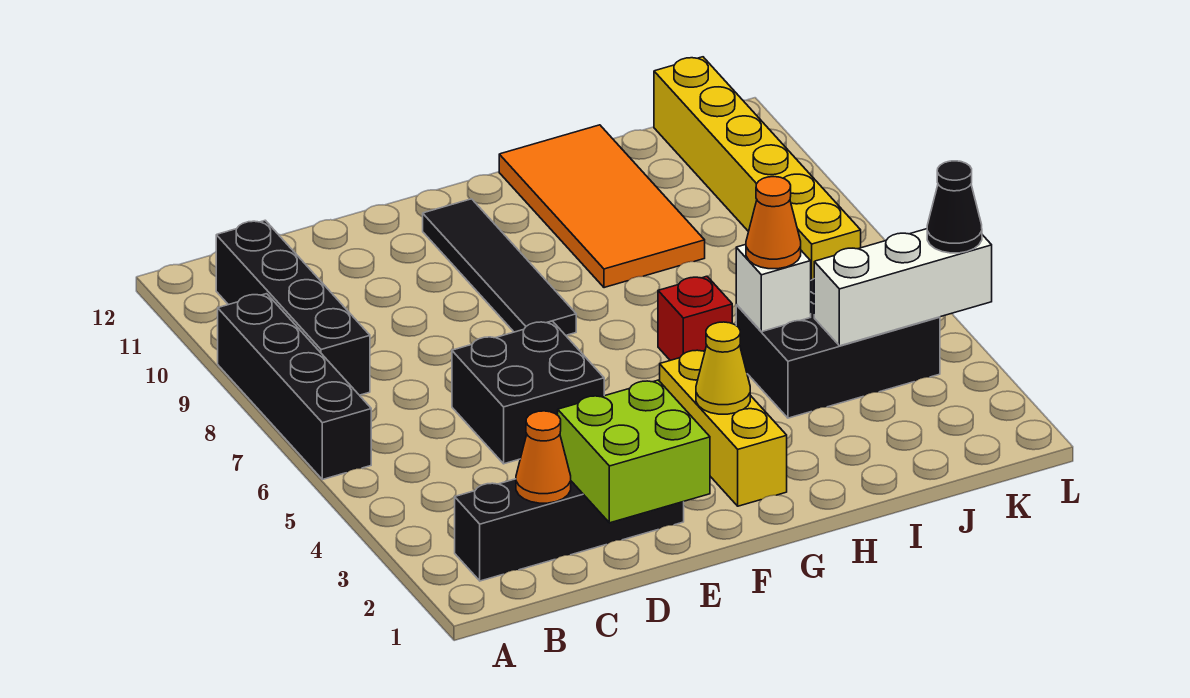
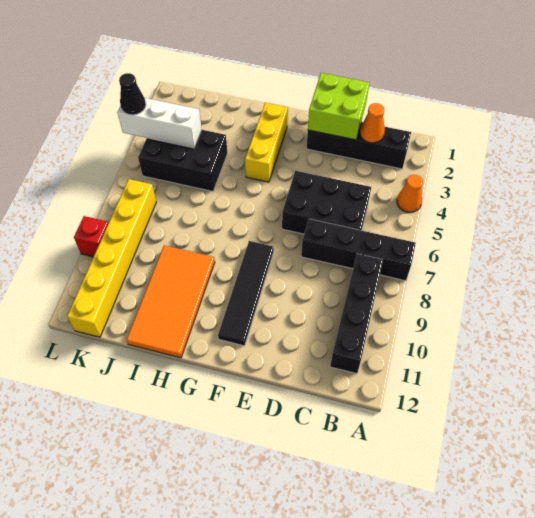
black 1x4 brick [218,294,371,480] -> black 1x4 brick turned to [301,219,416,281]
black 2x2 brick [452,321,604,464] -> black 2x3 brick [282,171,371,234]
yellow 1x1 cone [696,322,750,414] -> none
red 1x1 brick [658,276,732,360] -> red 1x1 brick moved to [74,216,109,257]
white 1x1 brick [736,245,811,332] -> none
orange 1x1 cone [746,177,801,269] -> orange 1x1 cone moved to [397,175,423,212]

